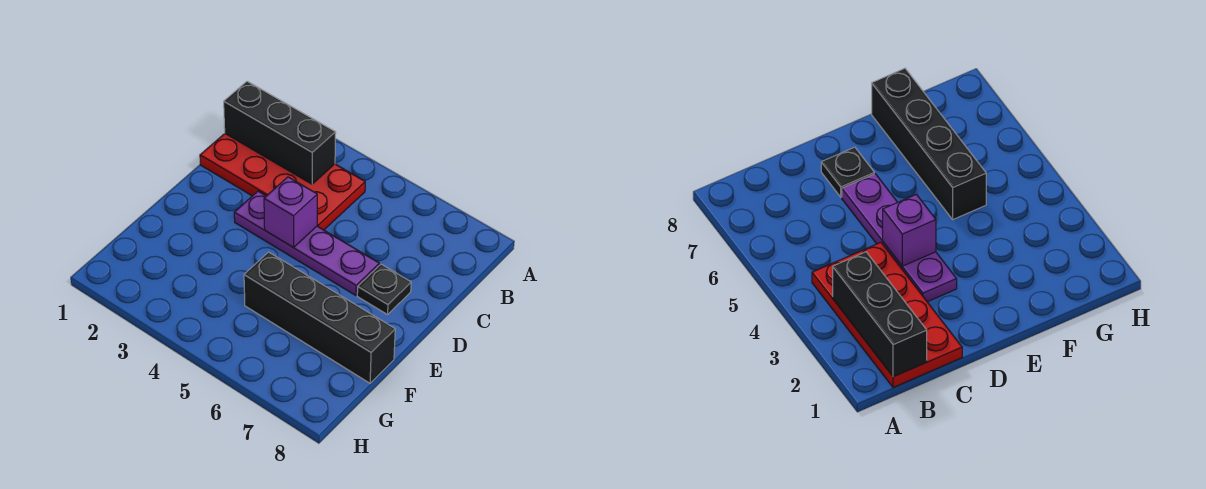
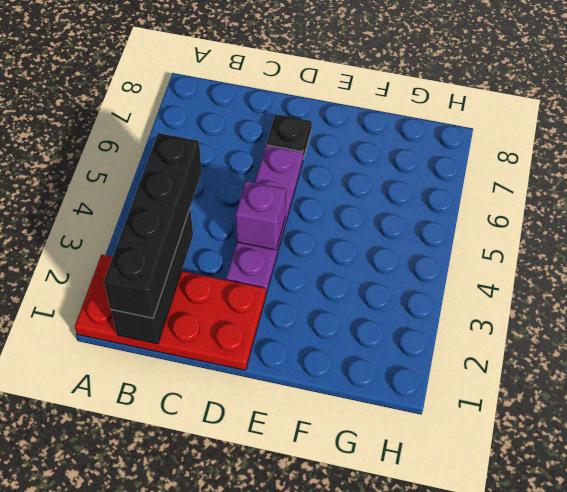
red 2x4 plate [200,134,365,230] -> red 2x4 plate turned to [75,255,266,370]
black 1x4 brick [244,252,395,383] -> black 1x4 brick moved to [104,133,202,318]

